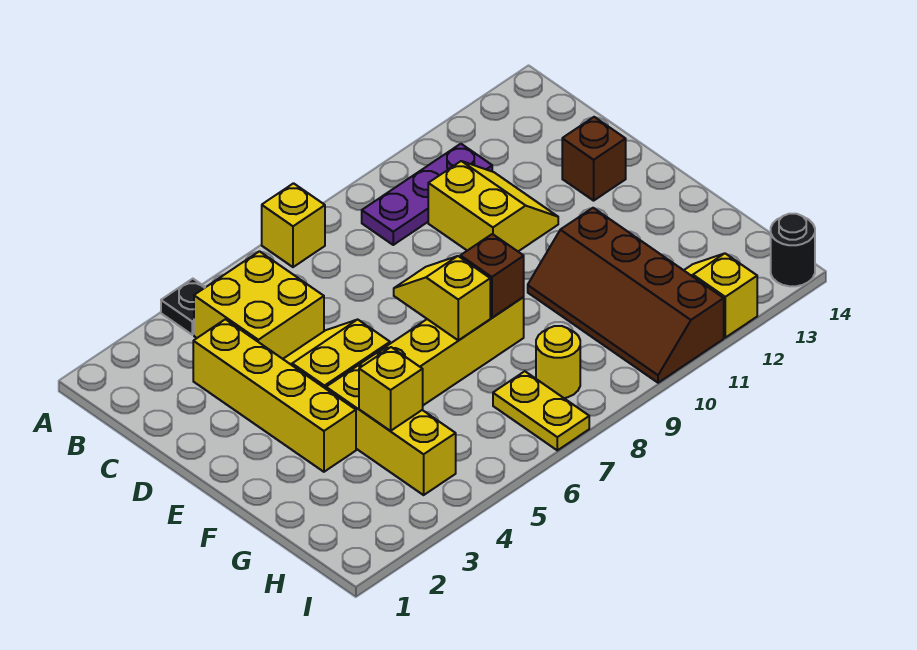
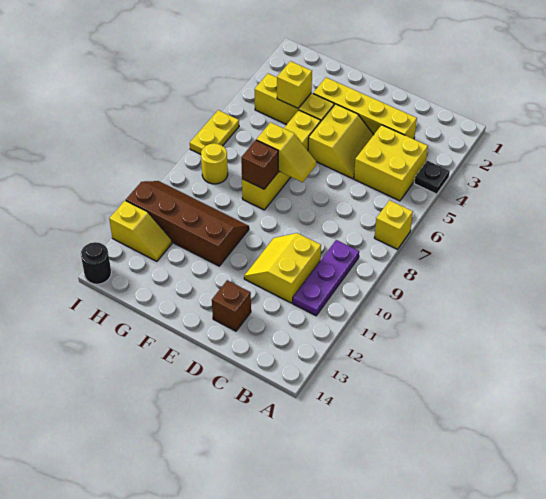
yellow 2x2 slope [428,161,558,251] -> yellow 2x2 slope turned to [244,233,321,303]
yellow 1x2 plate [493,371,589,450] -> yellow 1x2 plate turned to [190,110,239,154]

